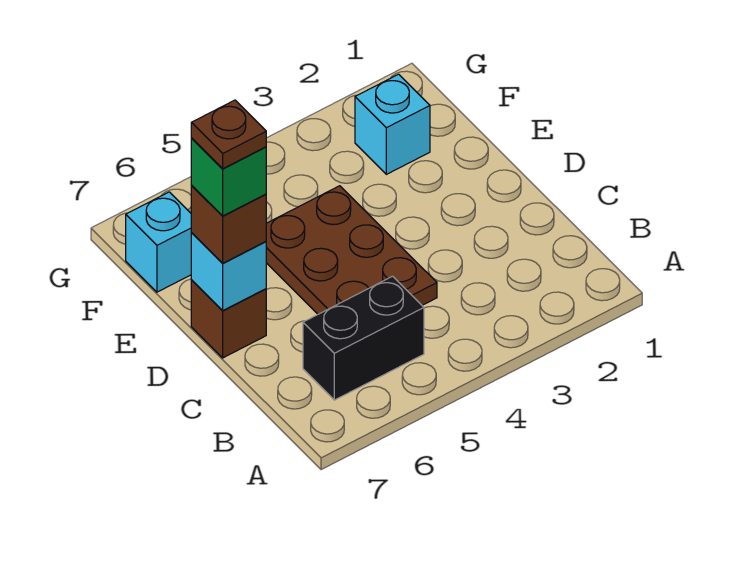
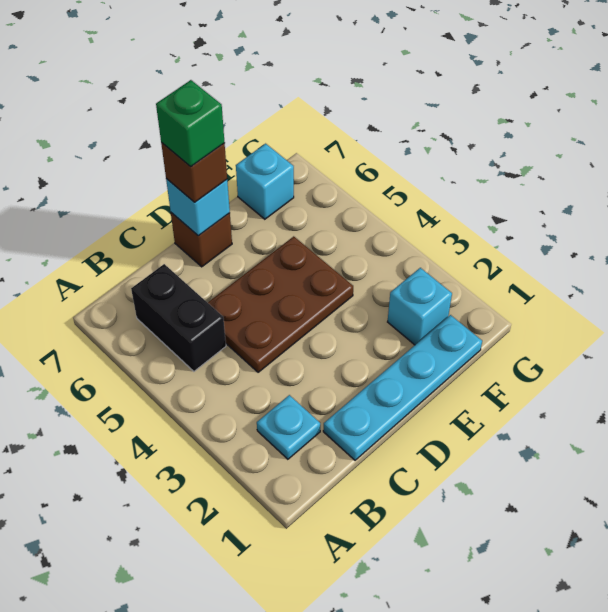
none -> cyan 1x1 plate [257,395,320,459]
none -> cyan 1x4 plate [323,315,482,460]
brown 1x1 plate [191,100,266,169] -> none

